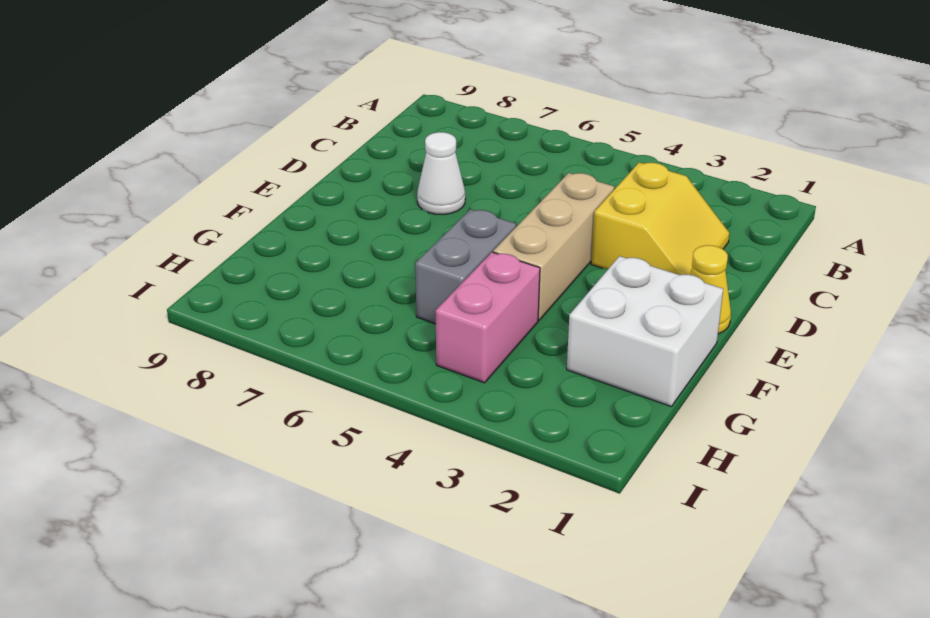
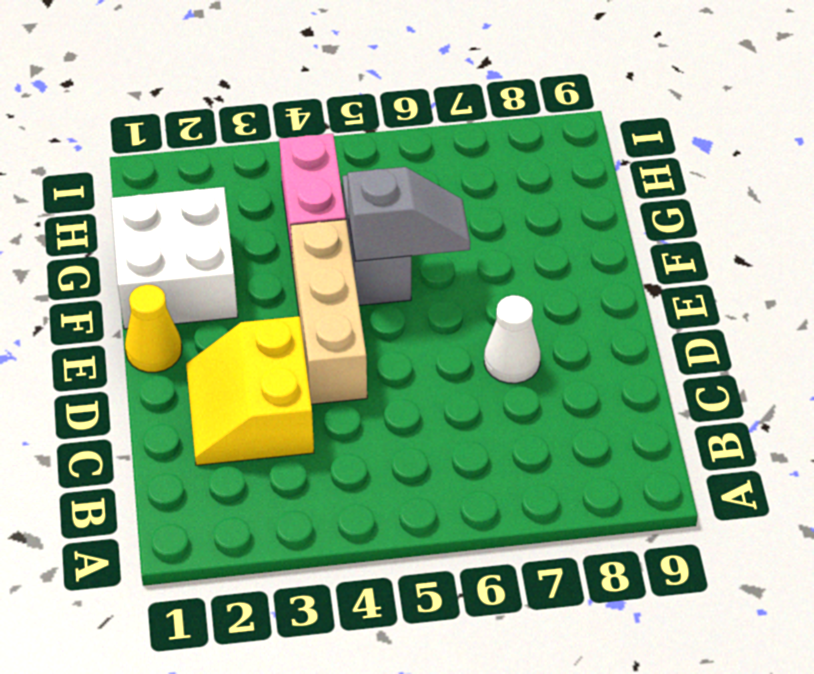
none -> grey 1x2 slope [348,167,470,261]

